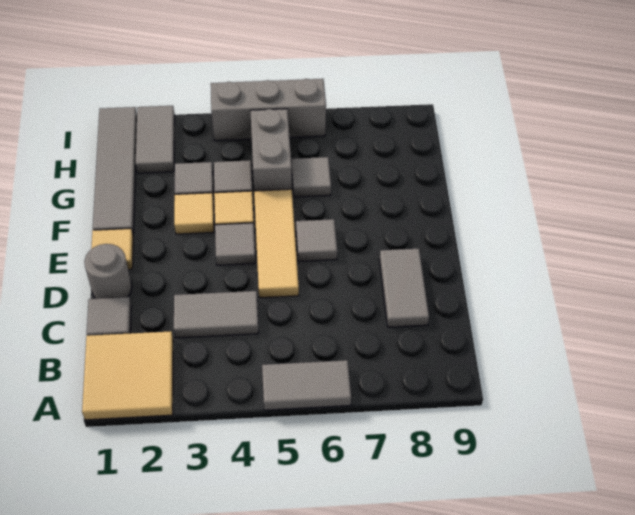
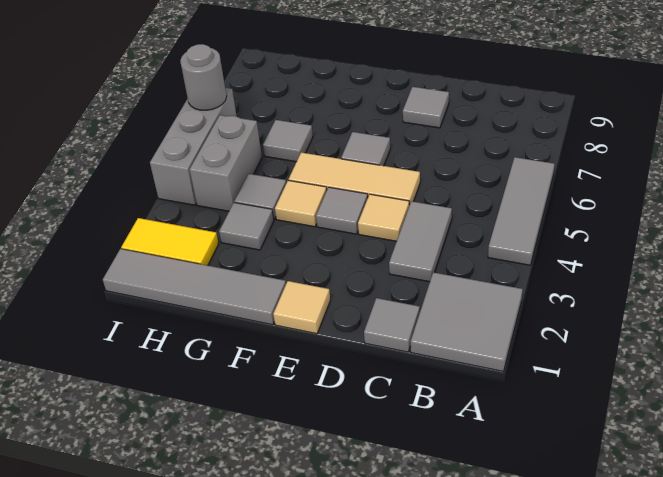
tan 2x2 tile [82,331,173,420] -> grey 2x2 tile [411,272,523,371]
grey 1x2 tile [262,360,351,410] -> grey 1x3 tile [488,157,554,265]
grey 1x2 tile [379,249,429,327] -> grey 1x1 tile [403,87,449,128]
grey 1x1 round brick [84,244,132,299] -> grey 1x1 round brick moved to [180,44,227,110]
tan 1x1 tile [174,193,214,234] -> tan 1x1 tile moved to [358,194,409,241]
grey 1x2 brick [250,109,292,191] -> grey 1x2 brick turned to [190,115,262,211]
grey 1x2 tile [136,106,175,173] -> yellow 1x2 tile [121,218,219,266]

